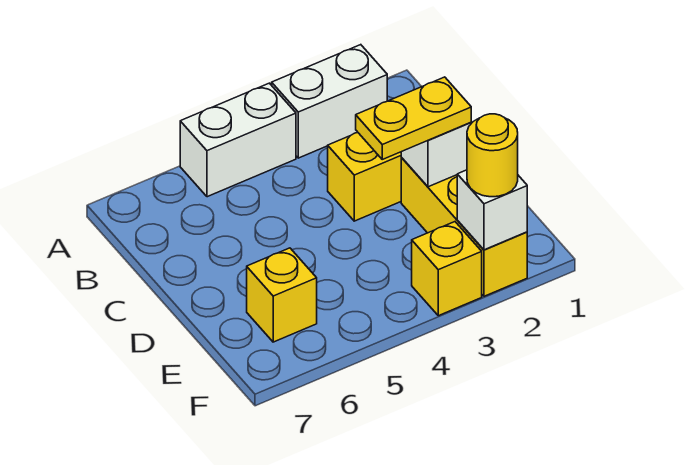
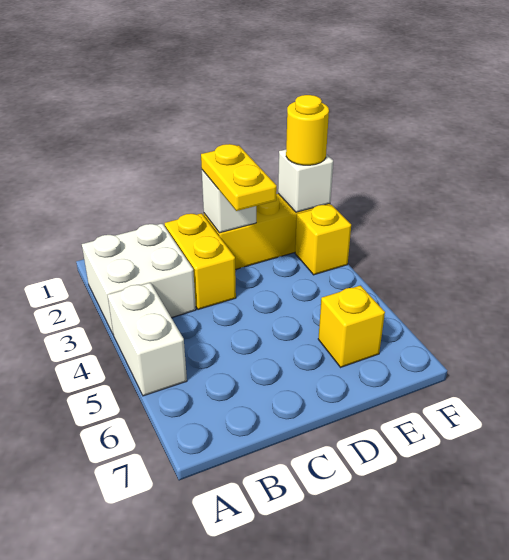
white 1x2 brick [272,45,387,158] -> white 2x2 brick [82,223,196,335]

